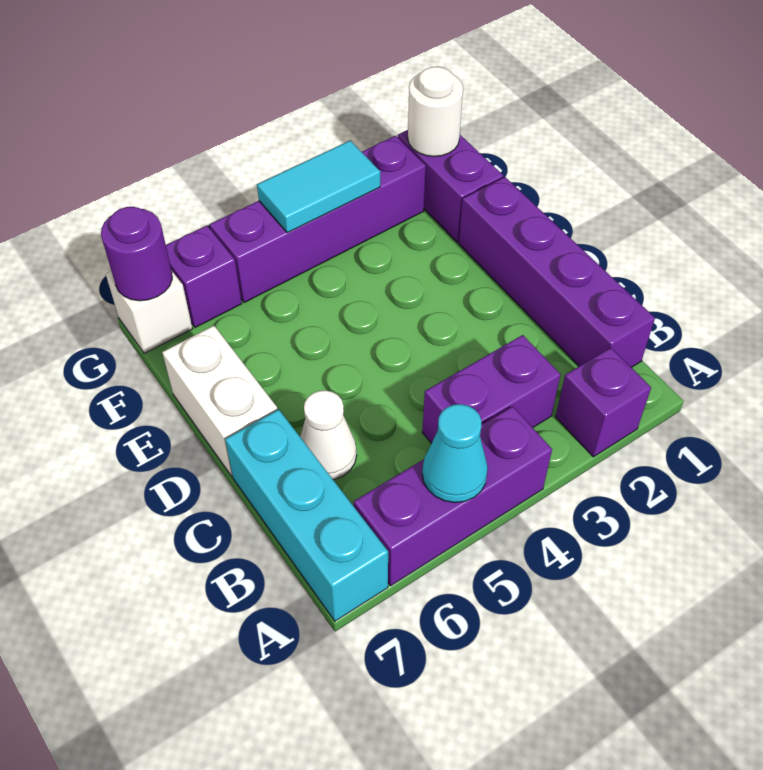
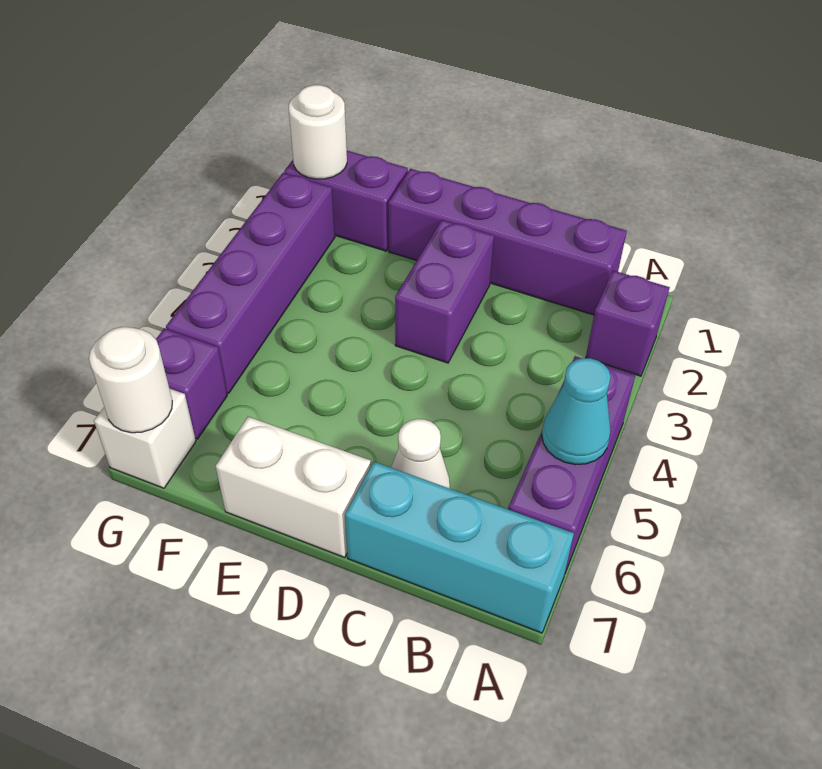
purple 1x2 brick [422,335,561,443] -> purple 1x2 brick moved to [395,220,494,363]
cyan 1x2 tile [257,141,380,233] -> none
purple 1x1 round brick [101,207,172,301] -> white 1x1 round brick [89,327,172,433]

